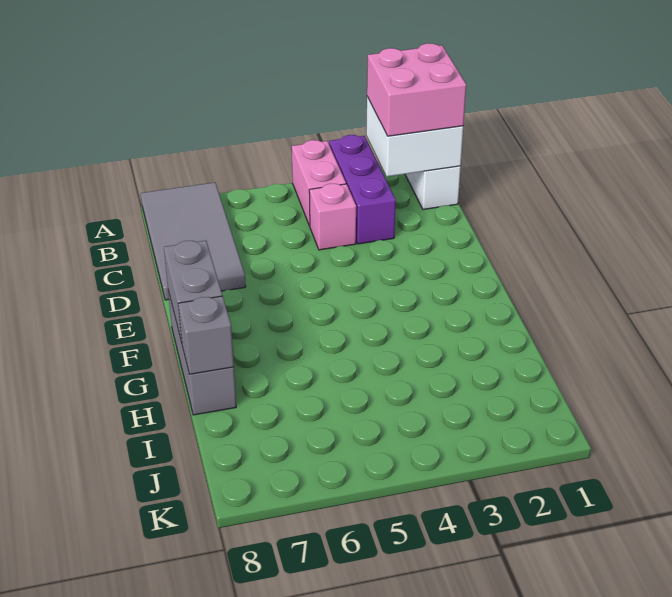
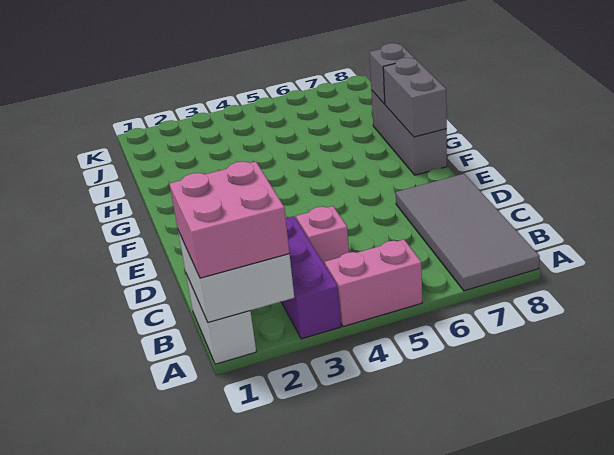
pink 1x2 brick [292,140,346,226] -> pink 1x2 brick turned to [325,240,422,327]

